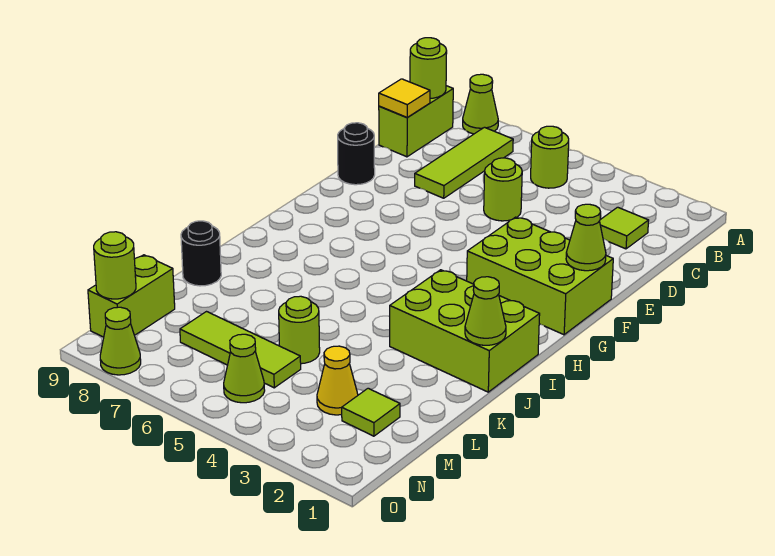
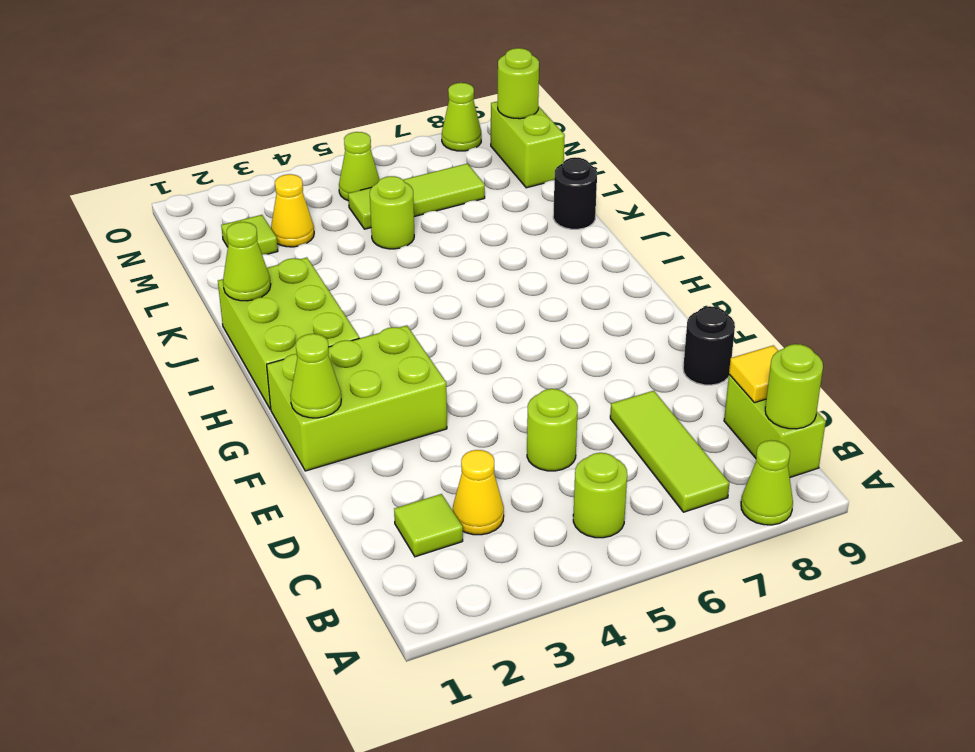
none -> yellow 1x1 cone [453,450,504,535]
lime 2x3 brick [390,270,540,392] -> lime 2x3 brick turned to [218,257,359,409]

